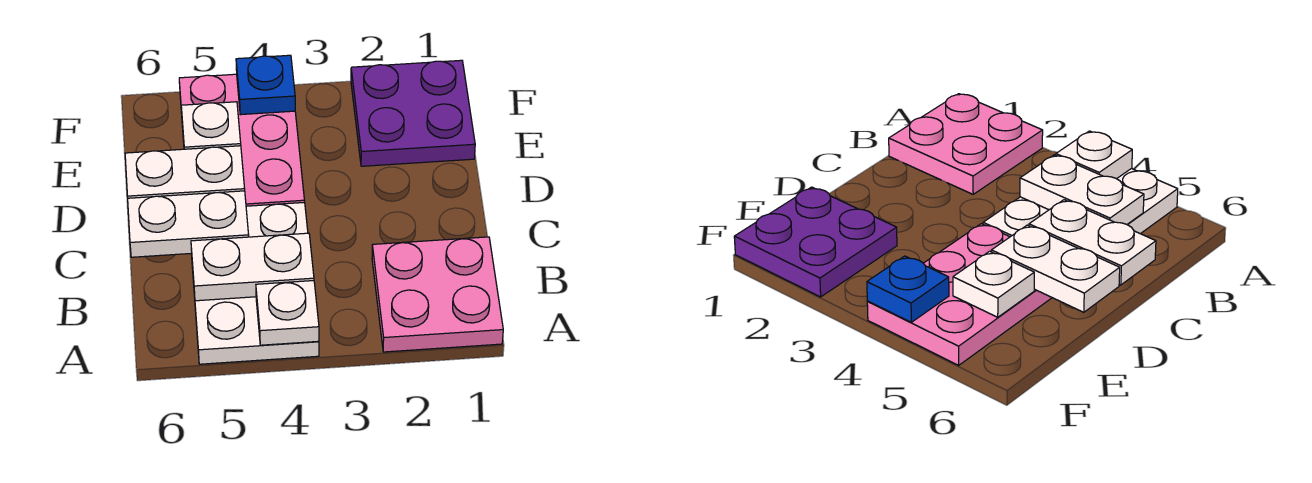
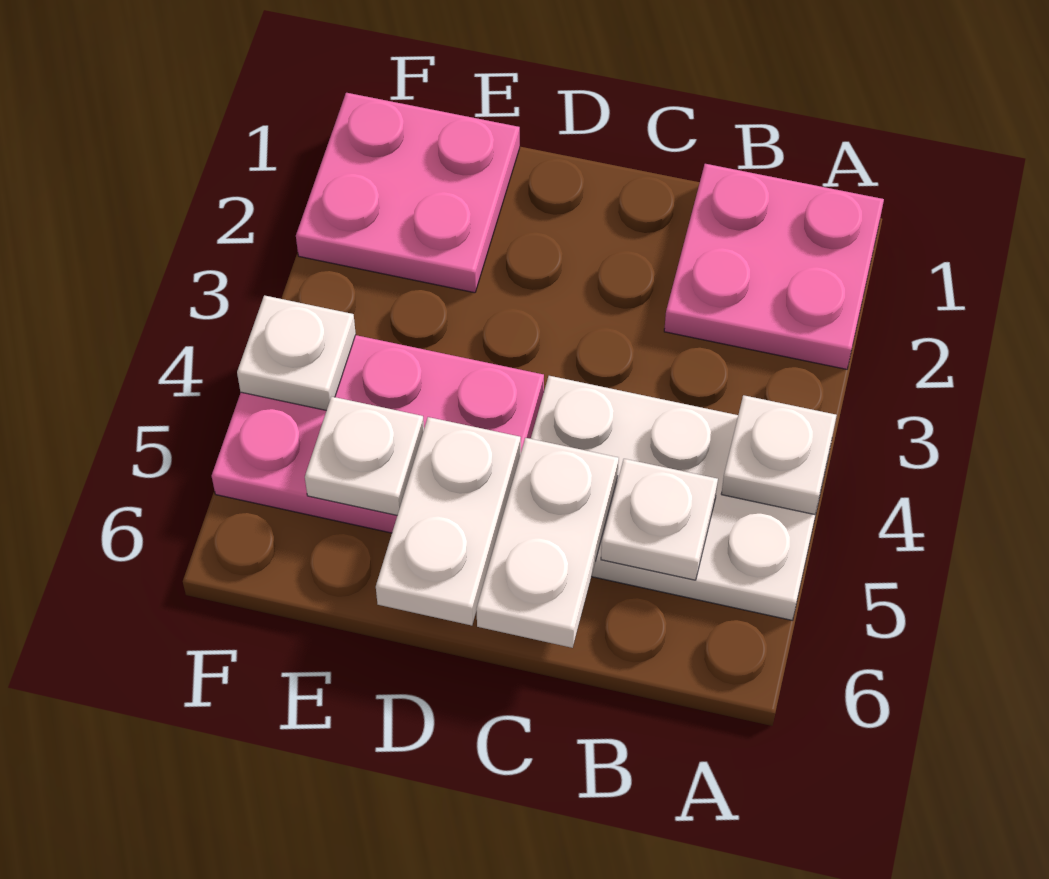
white 1x2 plate [191,233,314,301] -> white 1x1 plate [601,459,718,580]
purple 2x2 plate [351,60,475,166] -> pink 2x2 plate [296,93,520,293]
blue 1x1 plate [236,55,295,115] -> white 1x1 plate [237,295,356,410]

